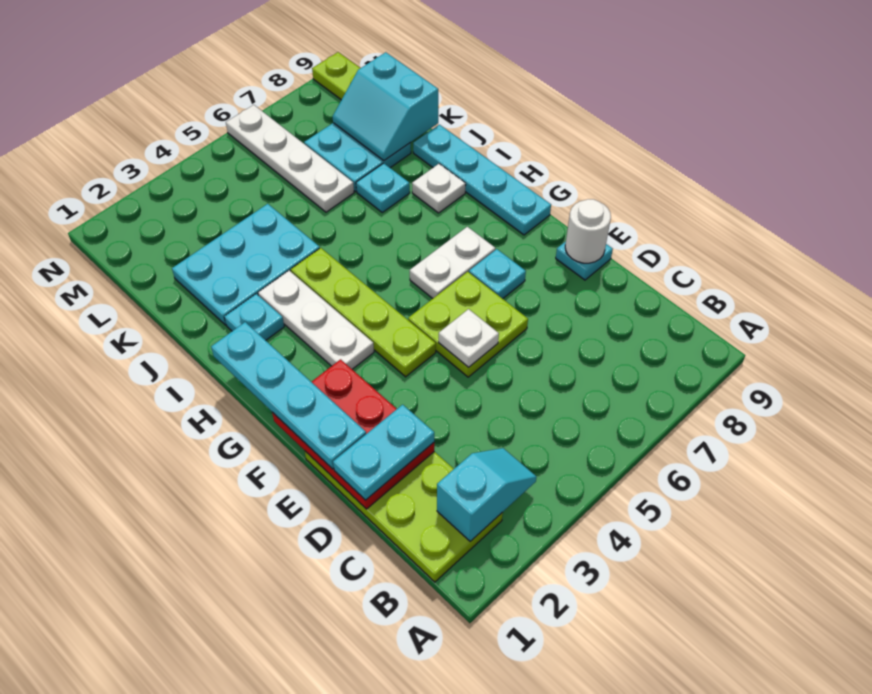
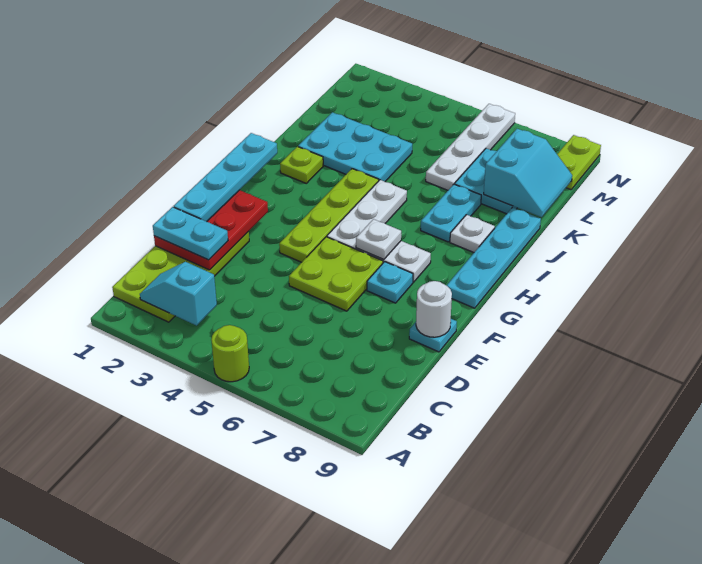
none -> lime 1x1 round brick [211,325,249,382]
cyan 1x2 slope [437,448,536,541] -> cyan 1x2 slope turned to [140,262,217,326]
white 1x1 plate [439,309,499,367] -> white 1x1 plate moved to [356,219,401,260]
white 1x3 plate [258,271,374,369] -> white 1x3 plate moved to [327,180,407,249]
cyan 1x1 plate [224,294,284,340] -> lime 1x1 plate [280,147,323,183]
cyan 1x1 plate [356,163,410,212] -> cyan 1x2 plate [421,184,481,242]
cyan 2x2 slope [333,52,438,160] -> cyan 2x2 slope turned to [484,129,572,217]

